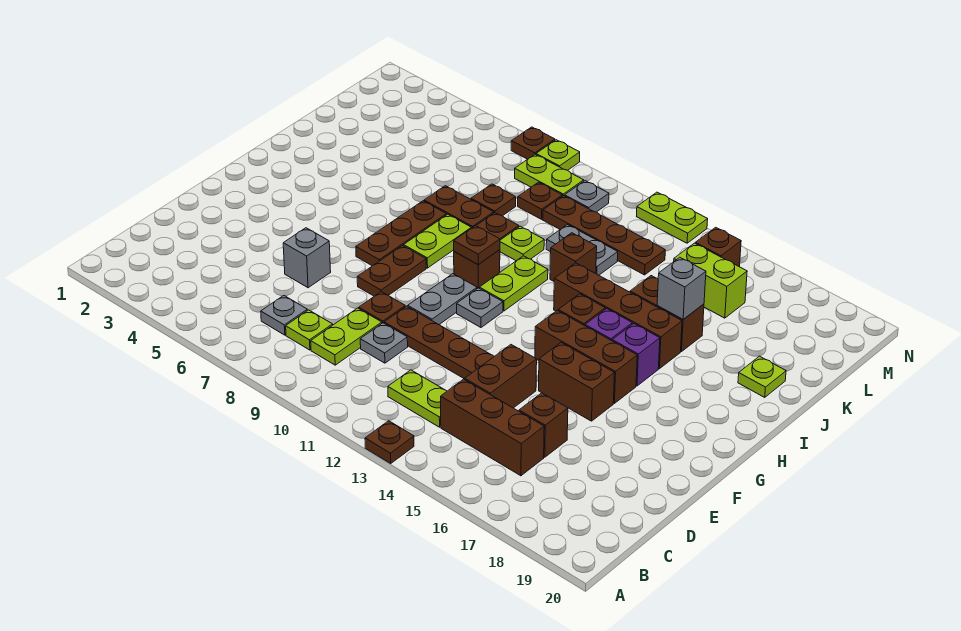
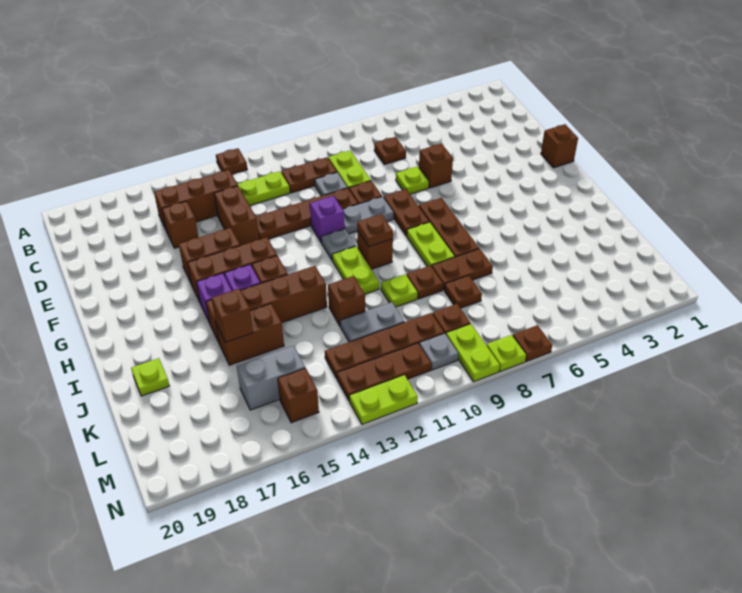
grey 1x1 plate [261,296,308,335] -> brown 1x1 plate [374,137,406,165]
lime 1x1 plate [286,310,333,350] -> lime 1x1 plate moved to [396,166,429,194]
none -> brown 1x2 plate [281,157,337,193]
grey 1x1 brick [283,228,331,288] -> brown 1x1 brick [419,144,453,188]
none -> brown 1x1 brick [541,124,578,168]
grey 1x2 plate [407,274,477,325] -> grey 1x2 plate turned to [343,197,393,234]
none -> purple 1x1 brick [310,196,345,243]
grey 1x1 brick [657,257,706,319] -> brown 1x1 brick [212,289,253,342]
lime 1x2 brick [674,243,747,318] -> grey 1x2 brick [237,346,305,410]
lime 1x2 plate [515,154,584,196] -> lime 1x2 plate turned to [446,324,500,382]
none -> brown 1x3 plate [337,343,431,401]

